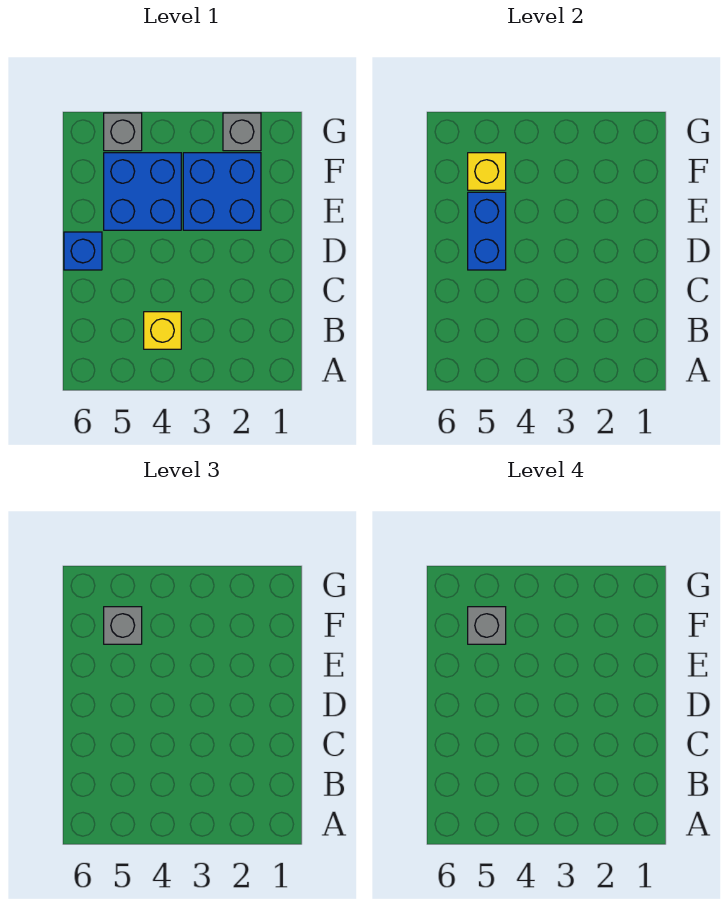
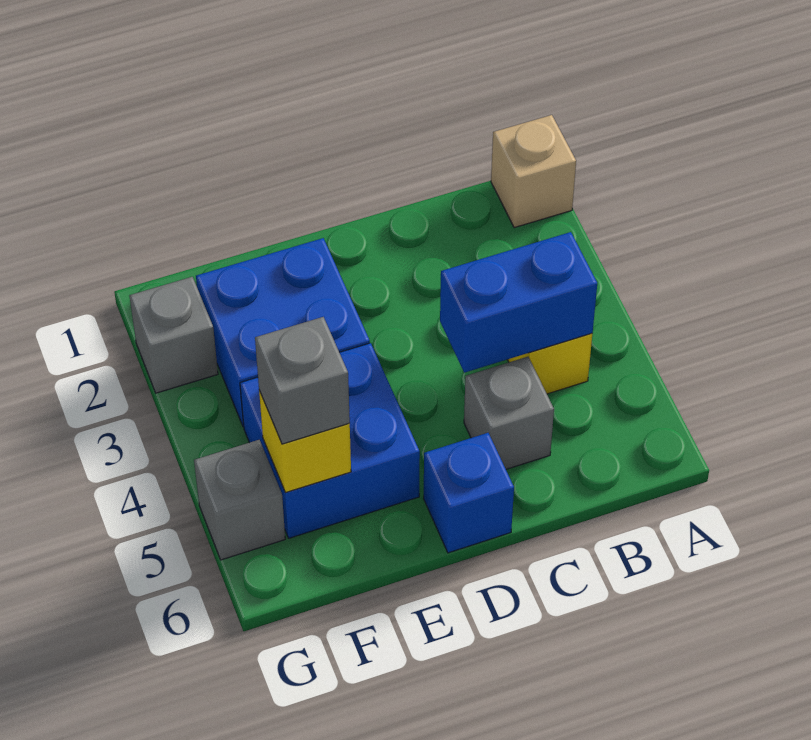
none -> tan 1x1 brick [491,115,576,228]
blue 1x2 brick [468,192,506,270] -> blue 1x2 brick moved to [440,232,597,373]
grey 1x1 brick [468,607,506,644] -> grey 1x1 brick moved to [464,357,554,469]

